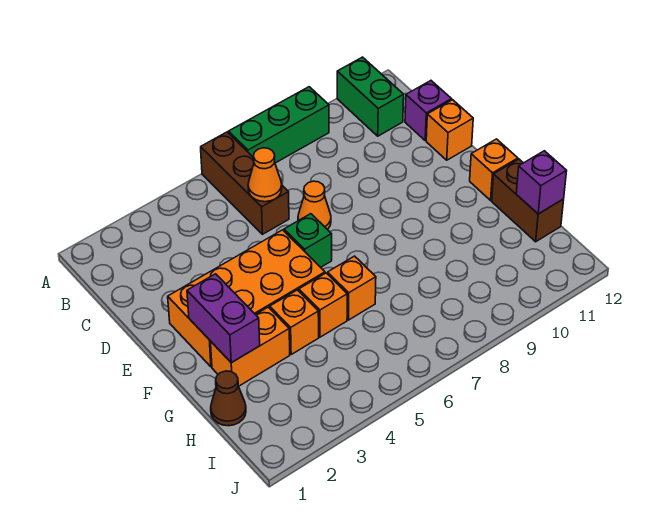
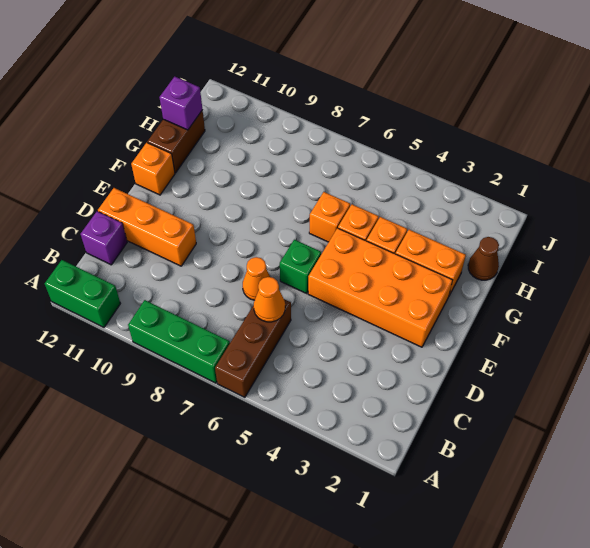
green 1x2 brick [337,57,404,136] -> green 1x2 brick turned to [45,260,120,327]
orange 1x1 brick [426,100,473,160] -> orange 1x3 brick [98,188,196,266]
purple 1x2 brick [187,274,260,363] -> none

